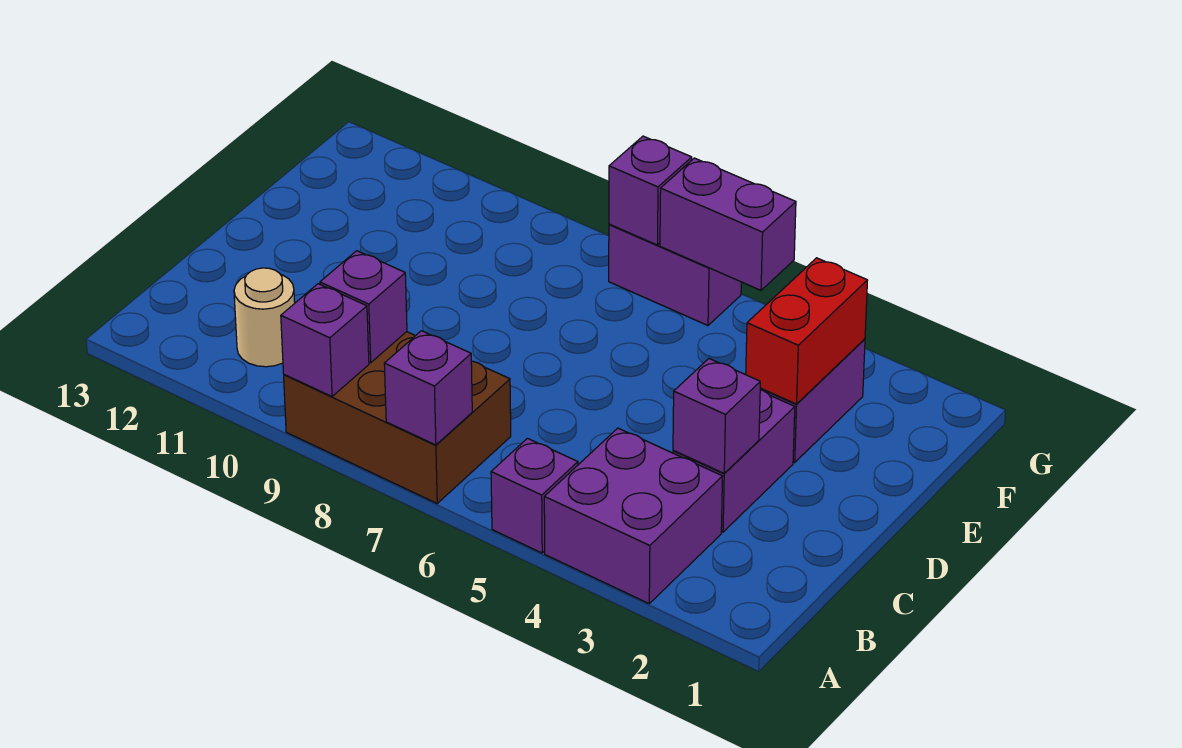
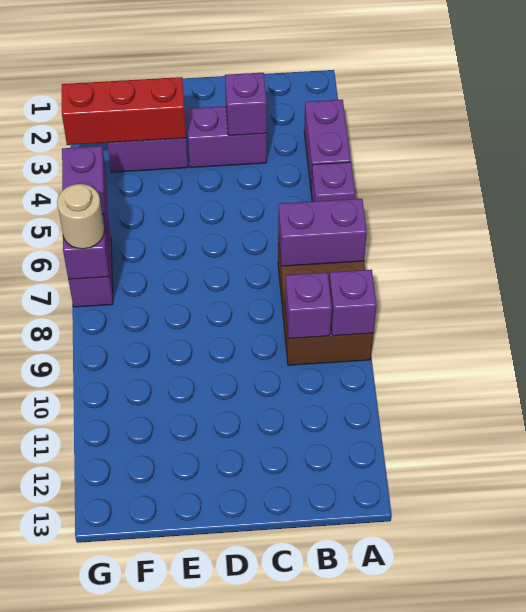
purple 2x2 brick [544,428,723,603] -> purple 1x2 brick [304,100,351,187]
purple 1x1 brick [384,331,472,445] -> purple 1x2 brick [278,199,367,266]
tan 1x1 round brick [234,268,295,367] -> tan 1x1 round brick moved to [57,184,104,249]
red 1x2 brick [746,258,868,404] -> red 1x3 brick [62,77,186,145]

